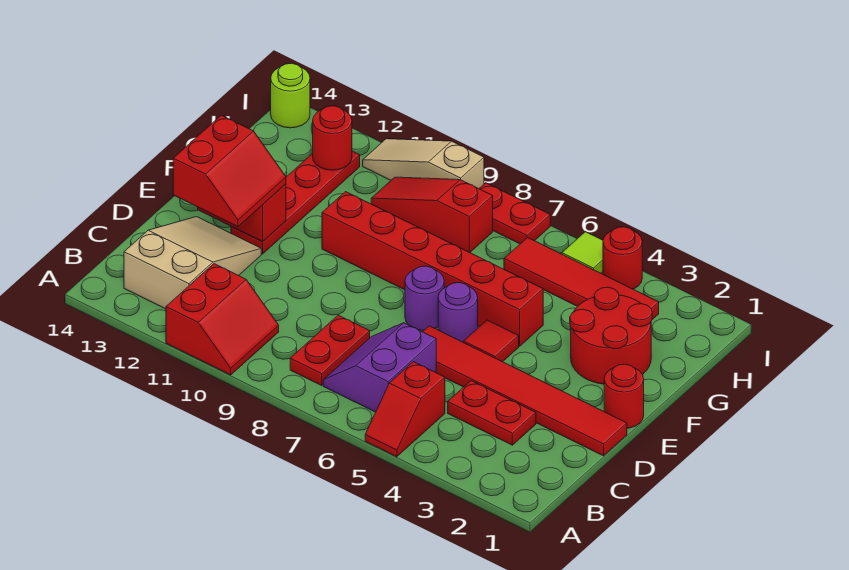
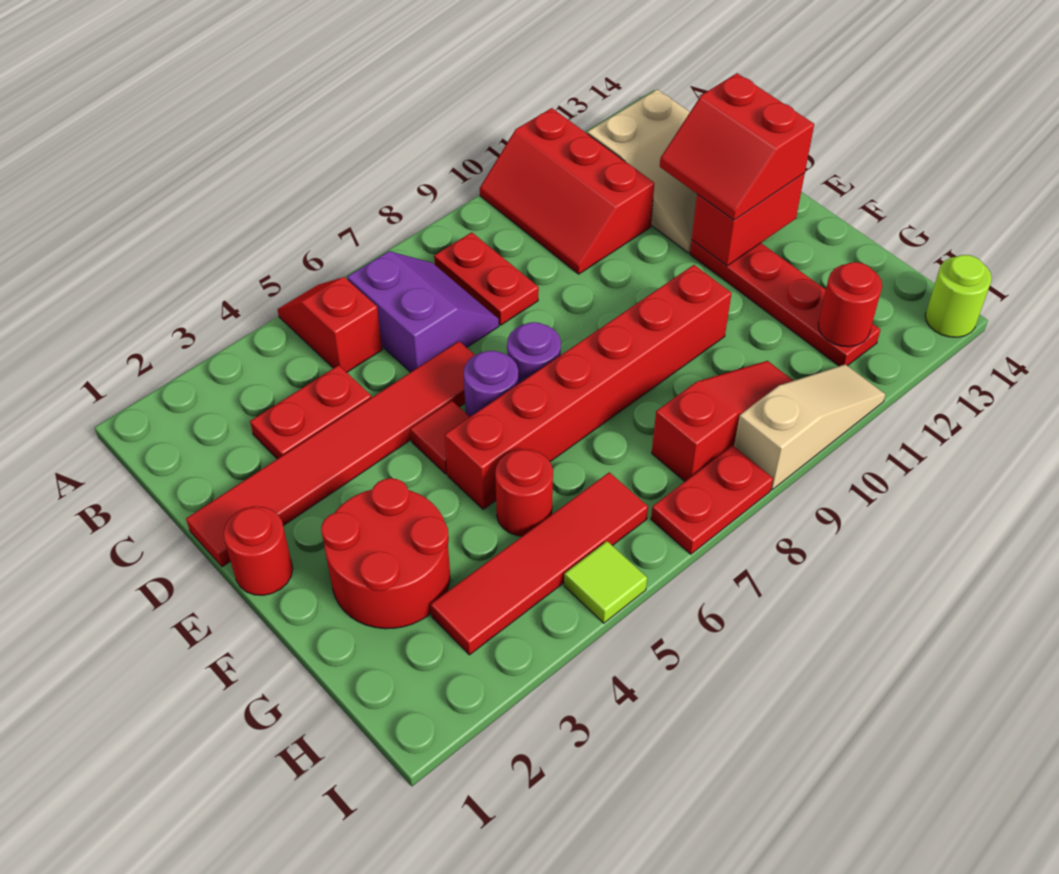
red 2x2 slope [166,264,279,375] -> red 2x3 slope [480,108,654,274]
red 1x1 round brick [603,227,642,289] -> red 1x1 round brick moved to [495,449,553,536]

